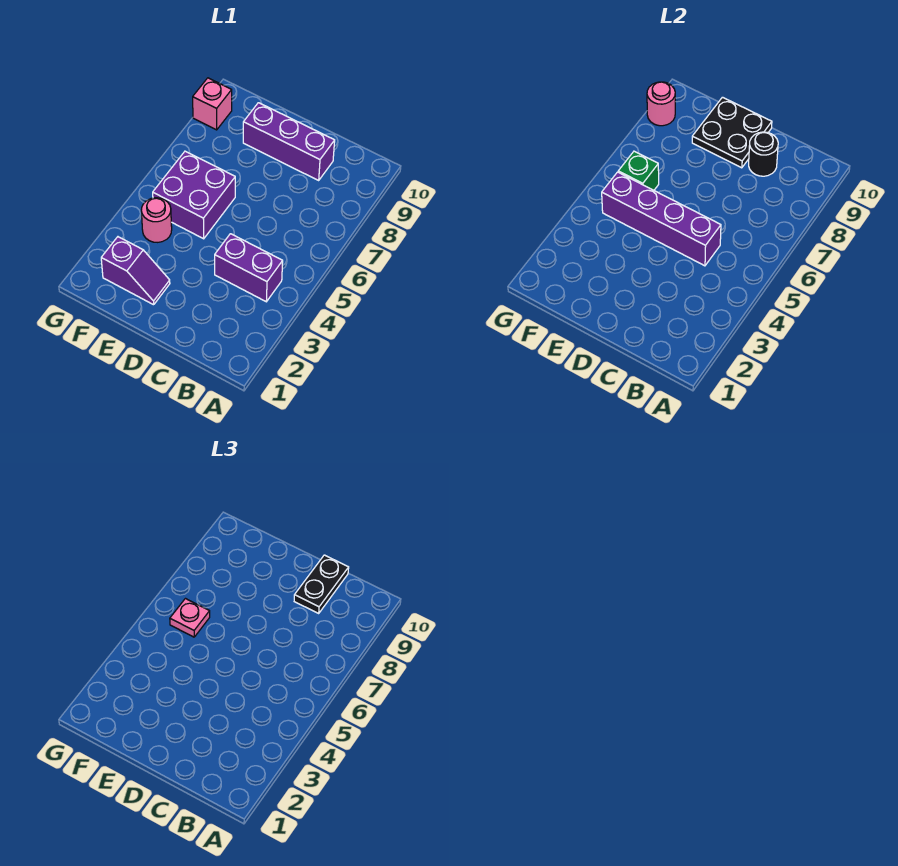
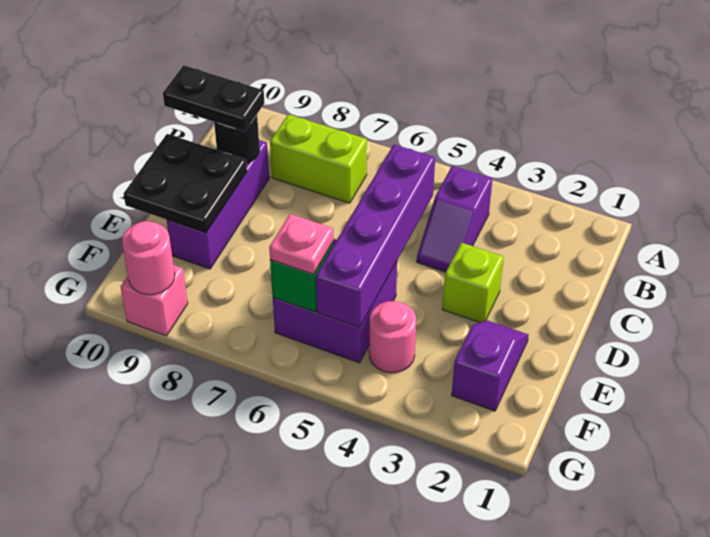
purple 1x2 brick [215,234,283,302] -> purple 1x2 slope [417,166,492,272]
none -> lime 1x2 brick [270,114,367,203]
none -> lime 1x1 brick [442,243,504,322]

